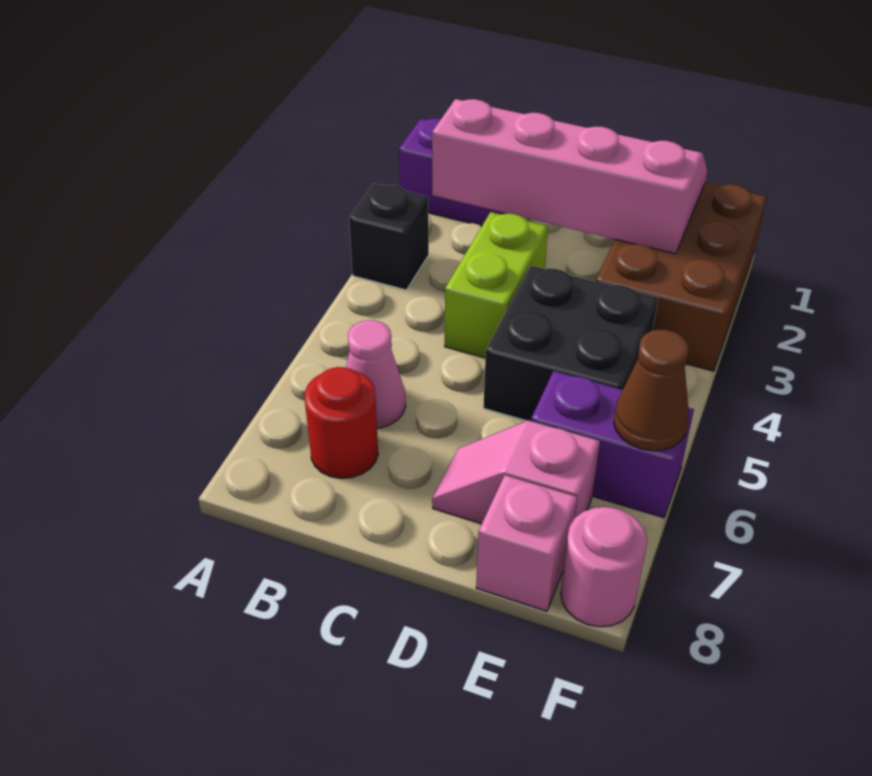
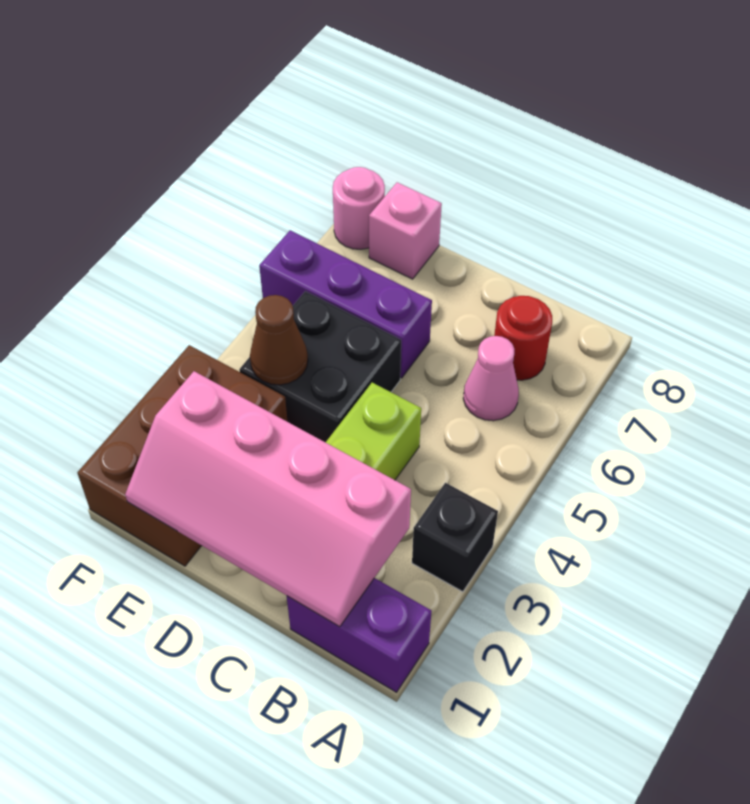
pink 1x2 slope [432,420,600,524] -> none
purple 1x2 brick [531,371,694,518] -> purple 1x3 brick [259,230,432,378]
brown 1x1 cone [614,330,689,451] -> brown 1x1 cone moved to [250,295,308,385]

